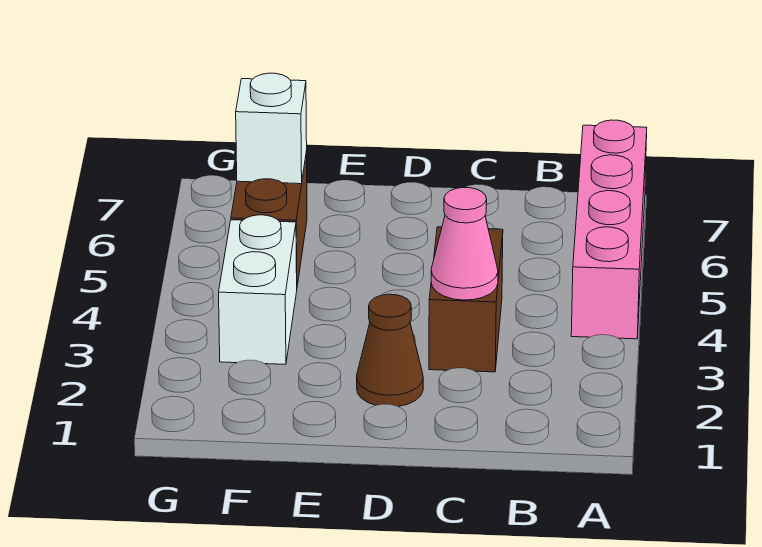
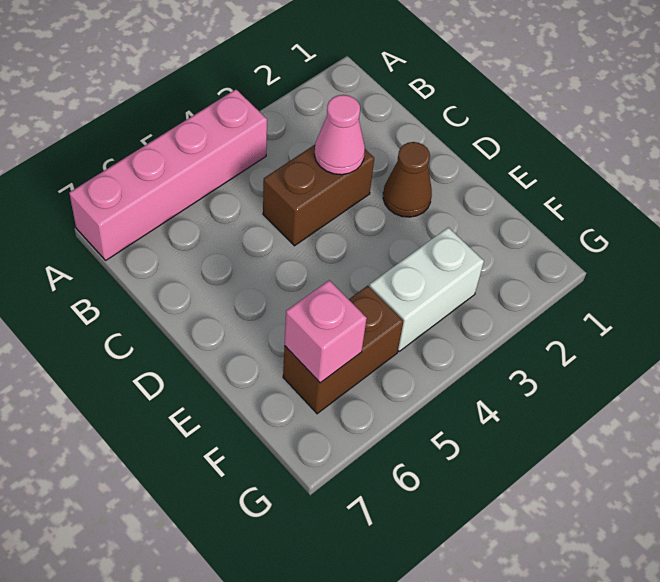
white 1x1 brick [236,73,307,184] -> pink 1x1 brick [285,280,367,383]

